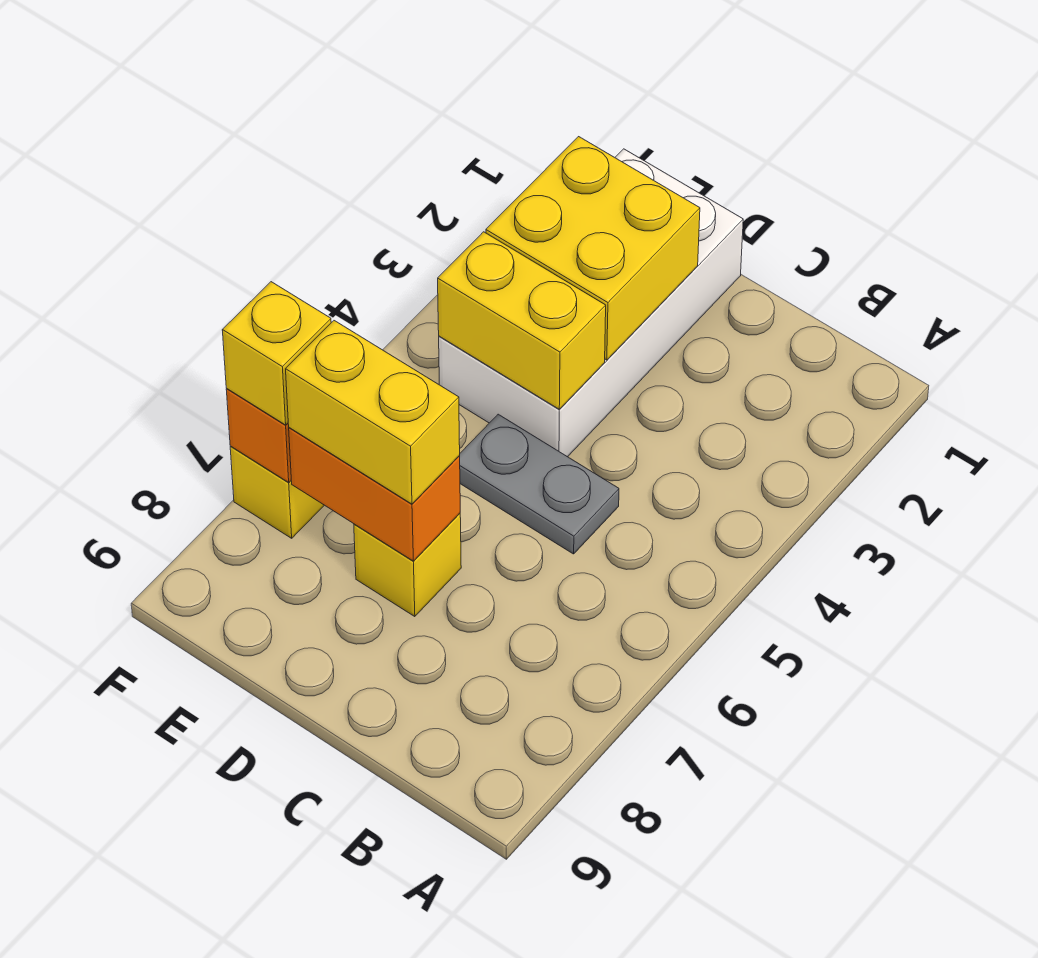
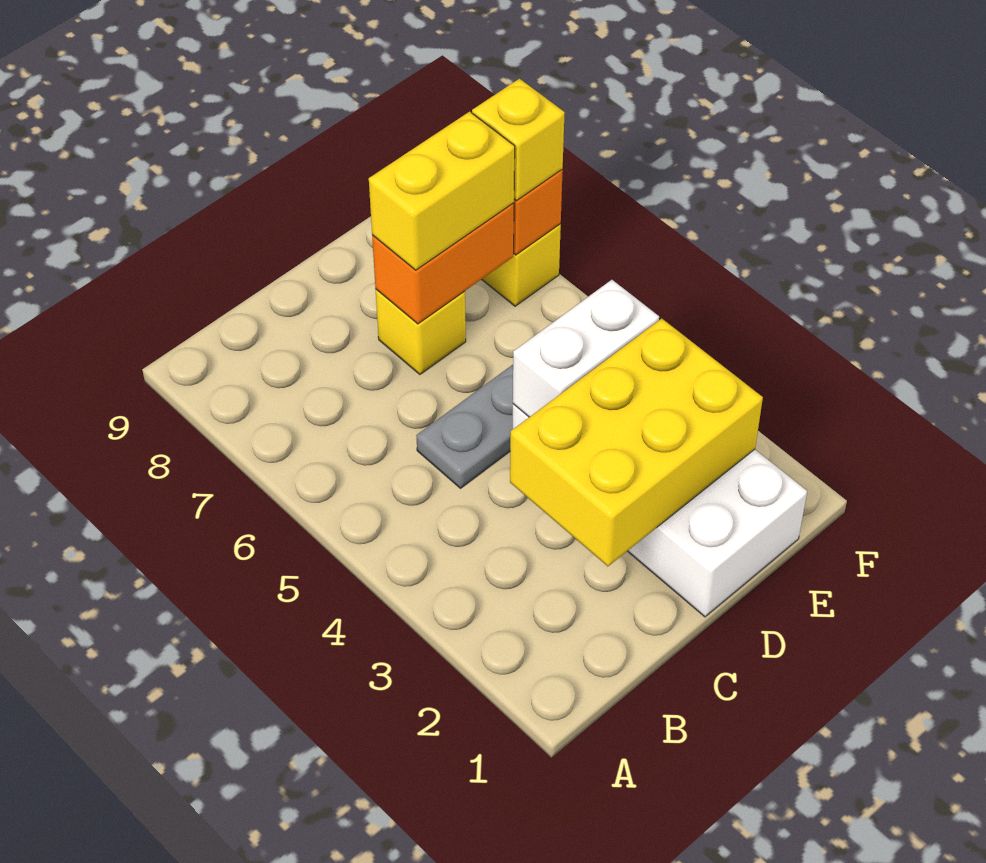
yellow 2x2 brick [486,137,700,360] -> yellow 2x3 brick [510,318,763,566]
yellow 1x2 brick [438,232,606,409] -> white 1x2 brick [513,280,659,417]

